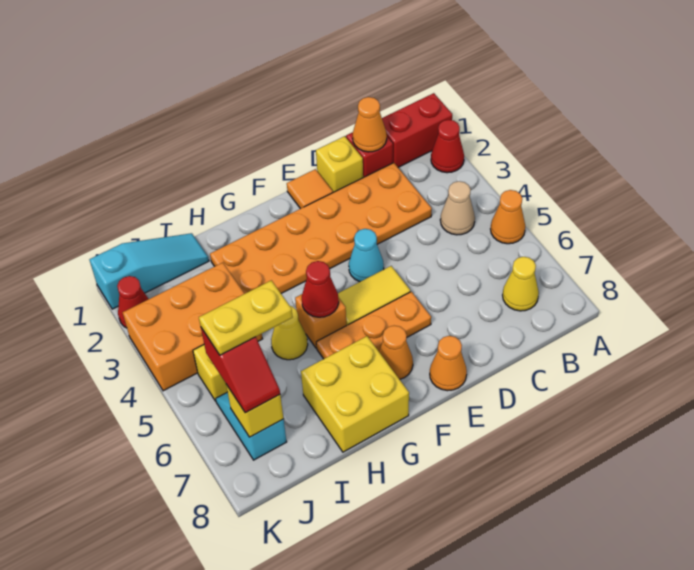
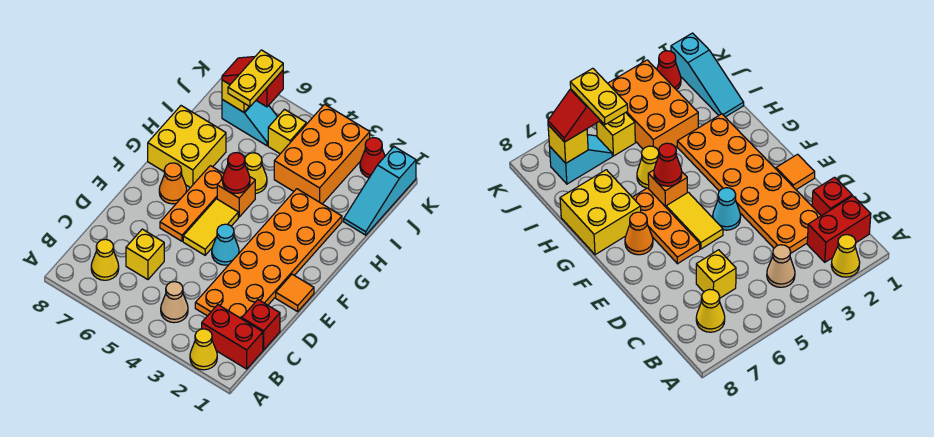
red 1x2 brick [382,93,452,167] -> red 1x2 brick turned to [202,305,263,369]
red 1x1 cone [431,120,464,173] -> yellow 1x1 cone [190,329,217,370]
orange 1x1 cone [491,190,525,244] -> none
orange 1x1 cone [353,97,387,152] -> none
yellow 1x1 brick [316,136,363,192] -> yellow 1x1 brick moved to [126,229,164,280]
orange 1x1 cone [430,336,467,391] -> none

